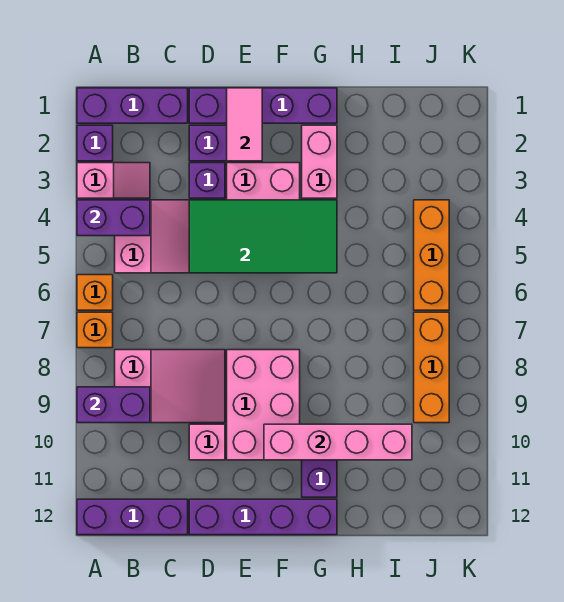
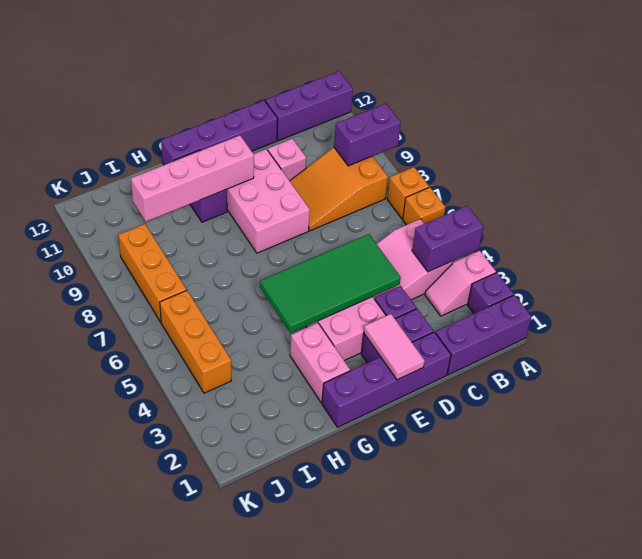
pink 2x3 slope [115,350,225,423] -> orange 2x3 slope [290,148,388,231]

